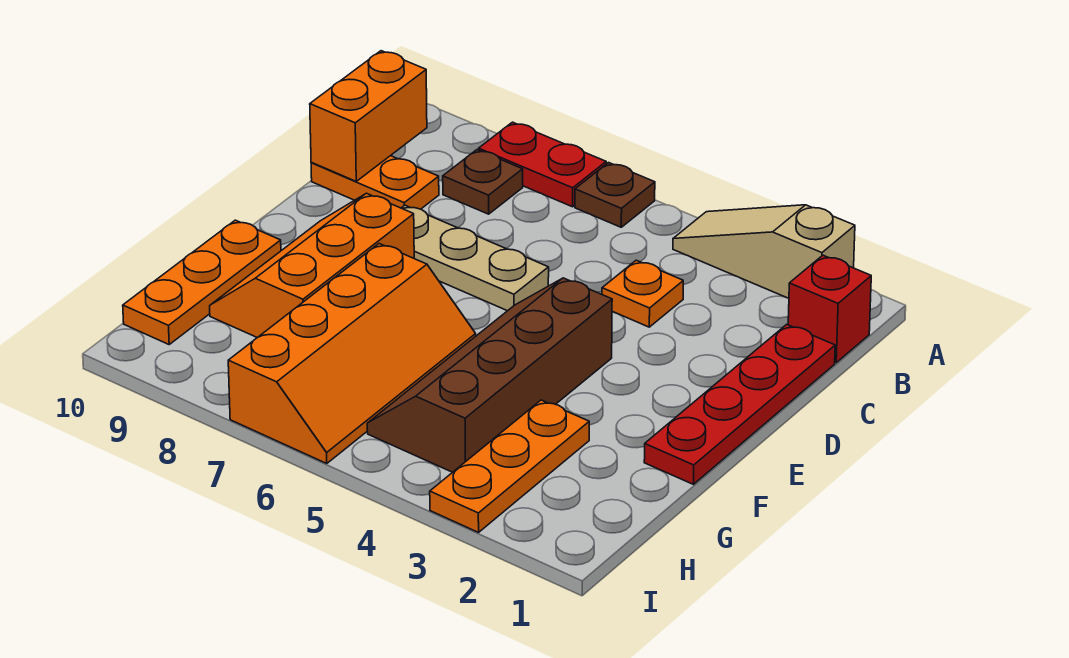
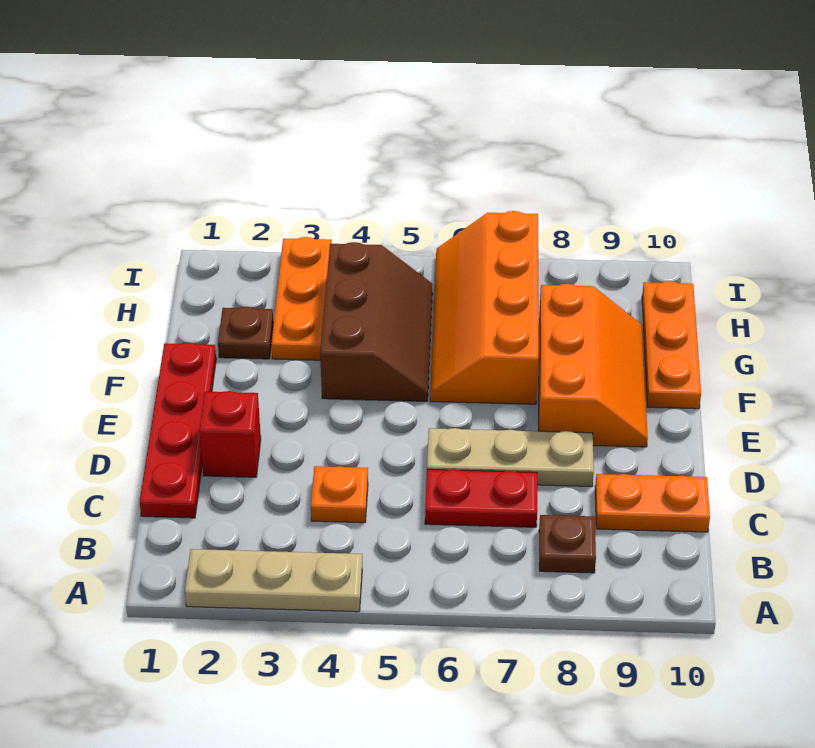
tan 1x3 slope [673,205,855,298] -> tan 1x3 plate [185,549,362,612]
brown 1x1 plate [575,163,655,227] -> brown 1x1 plate moved to [218,307,273,359]
red 1x2 plate [479,122,606,207] -> red 1x2 plate moved to [425,469,537,527]
red 1x1 brick [788,255,871,363] -> red 1x1 brick moved to [199,391,261,477]
orange 1x2 brick [310,51,427,181] -> none
brown 2x4 slope [367,278,612,472] -> brown 2x3 slope [320,242,432,401]

